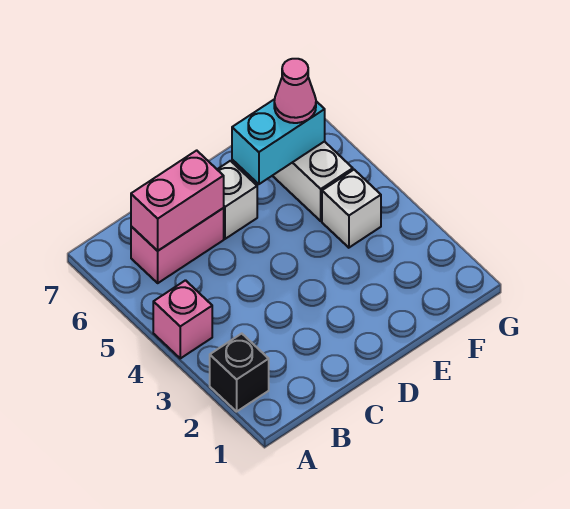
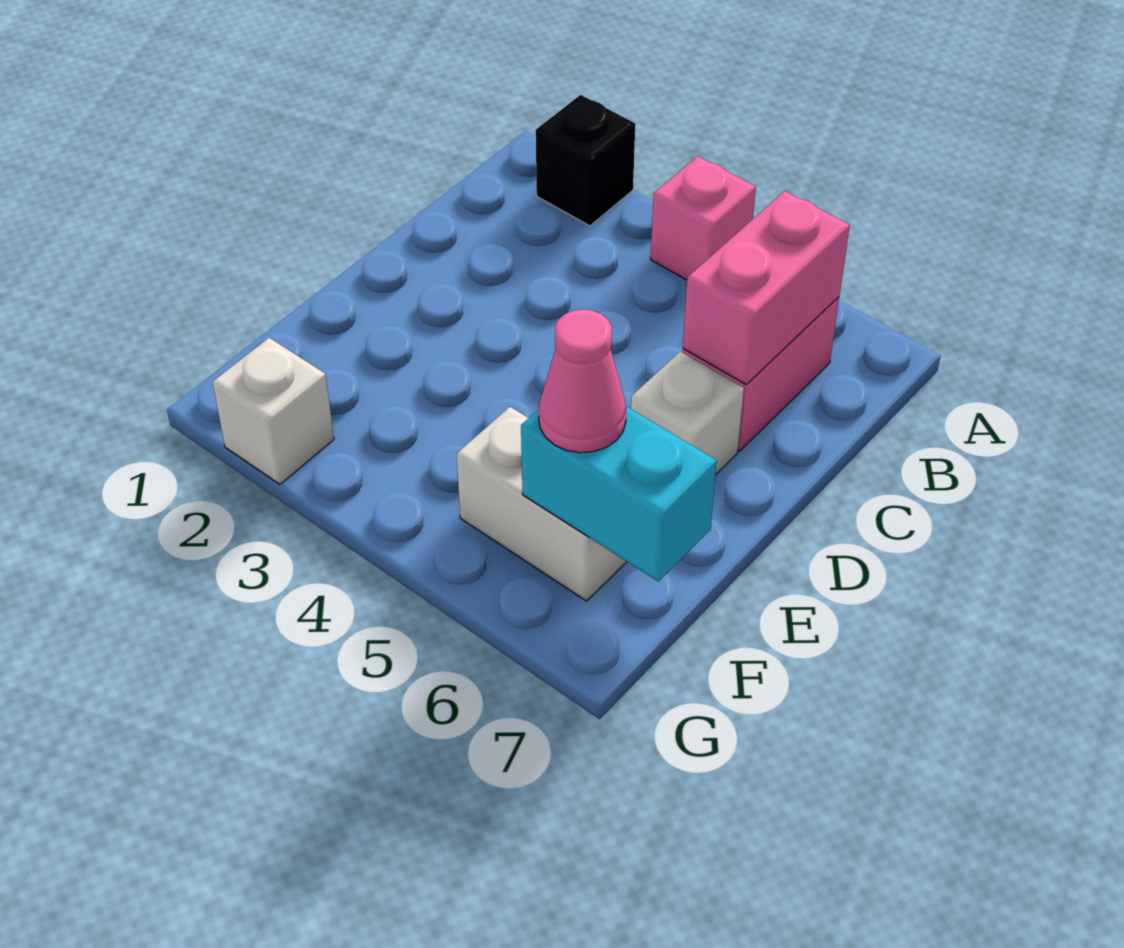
cyan 1x2 brick [232,99,325,184] -> cyan 1x2 brick turned to [521,406,717,581]
white 1x1 brick [322,170,381,248] -> white 1x1 brick moved to [213,338,334,484]

